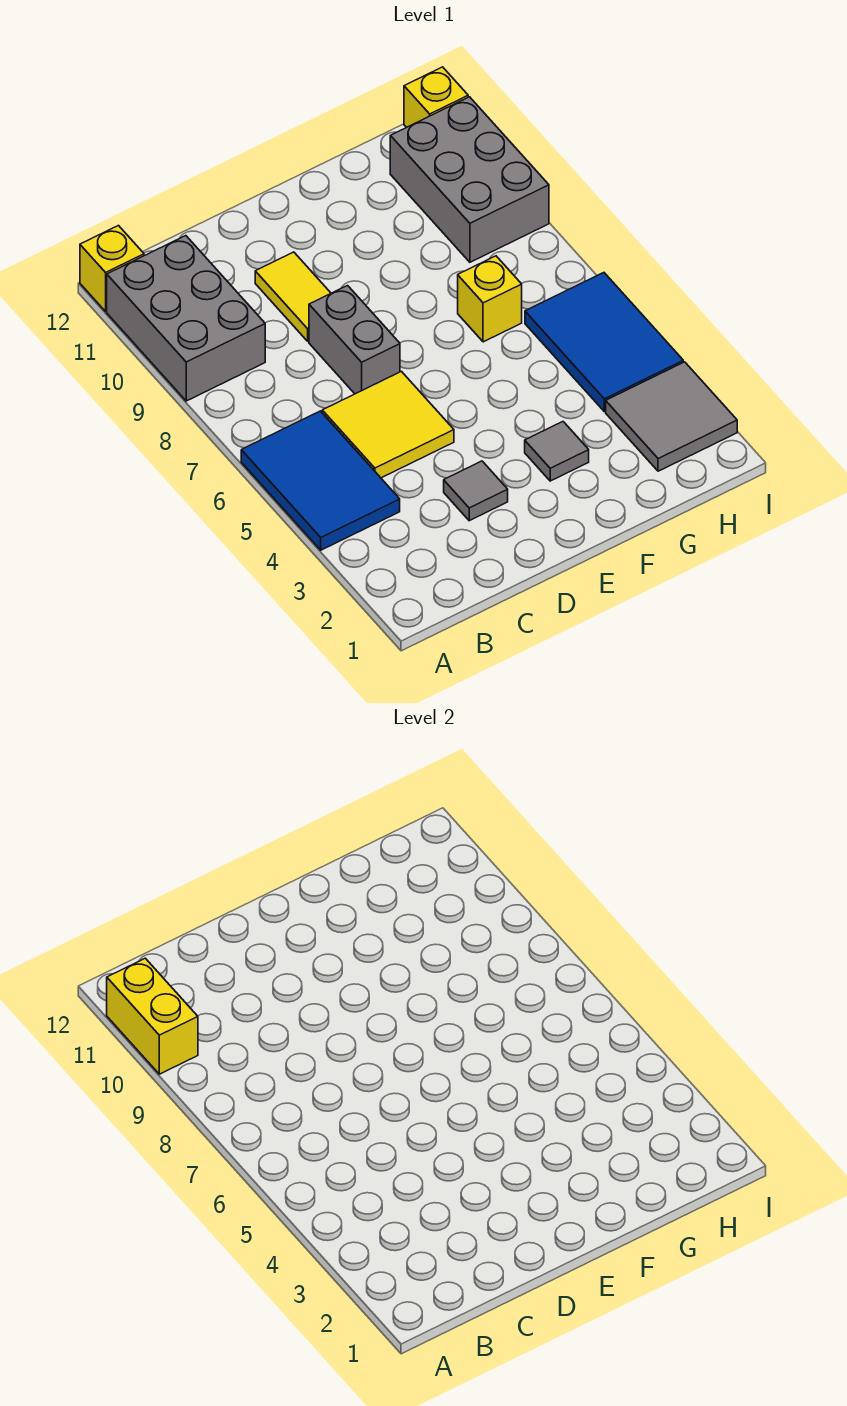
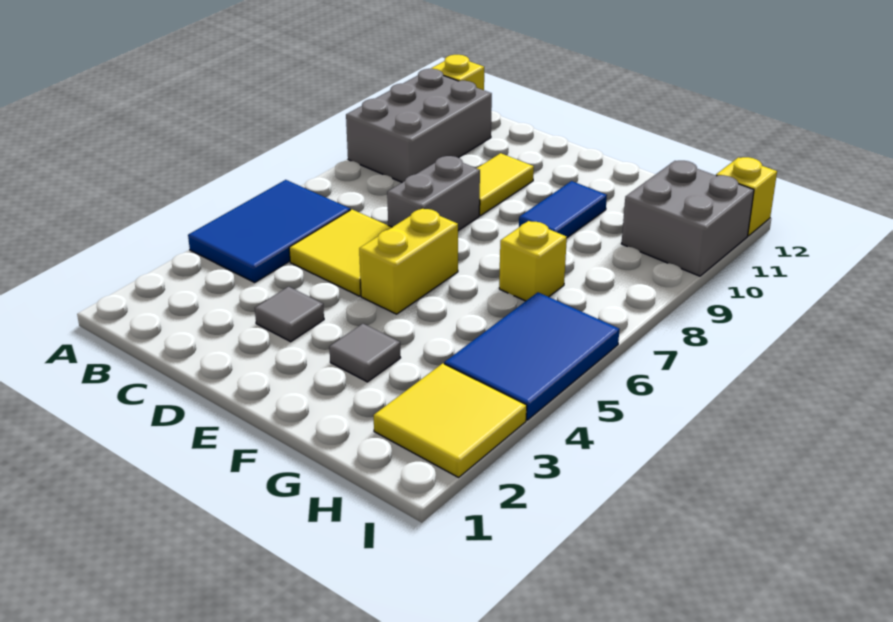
yellow 1x2 brick [107,958,198,1074] -> yellow 1x2 brick moved to [359,208,458,314]
none -> blue 1x2 tile [519,181,607,238]
grey 2x2 tile [606,362,737,471] -> yellow 2x2 tile [374,363,527,477]
grey 2x3 brick [390,97,549,262] -> grey 2x2 brick [621,161,754,276]

